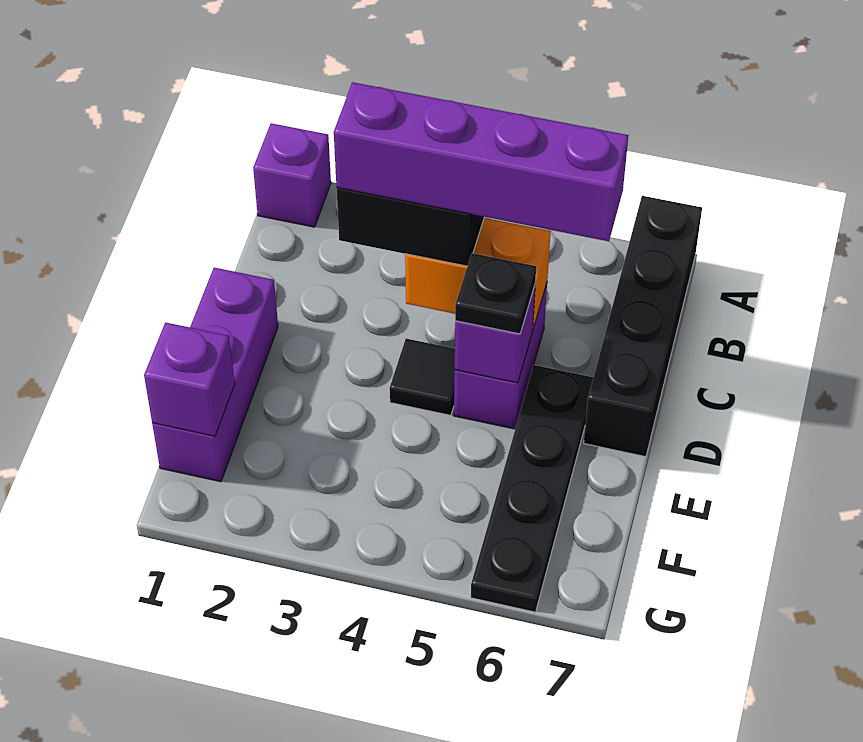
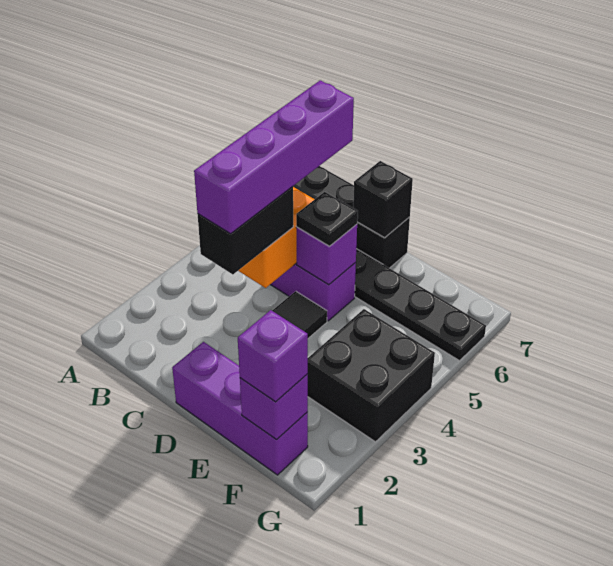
purple 1x1 brick [253,123,331,227] -> purple 1x1 brick moved to [238,310,308,402]
none -> black 1x1 brick [353,161,413,238]
none -> black 2x2 brick [308,309,435,442]

